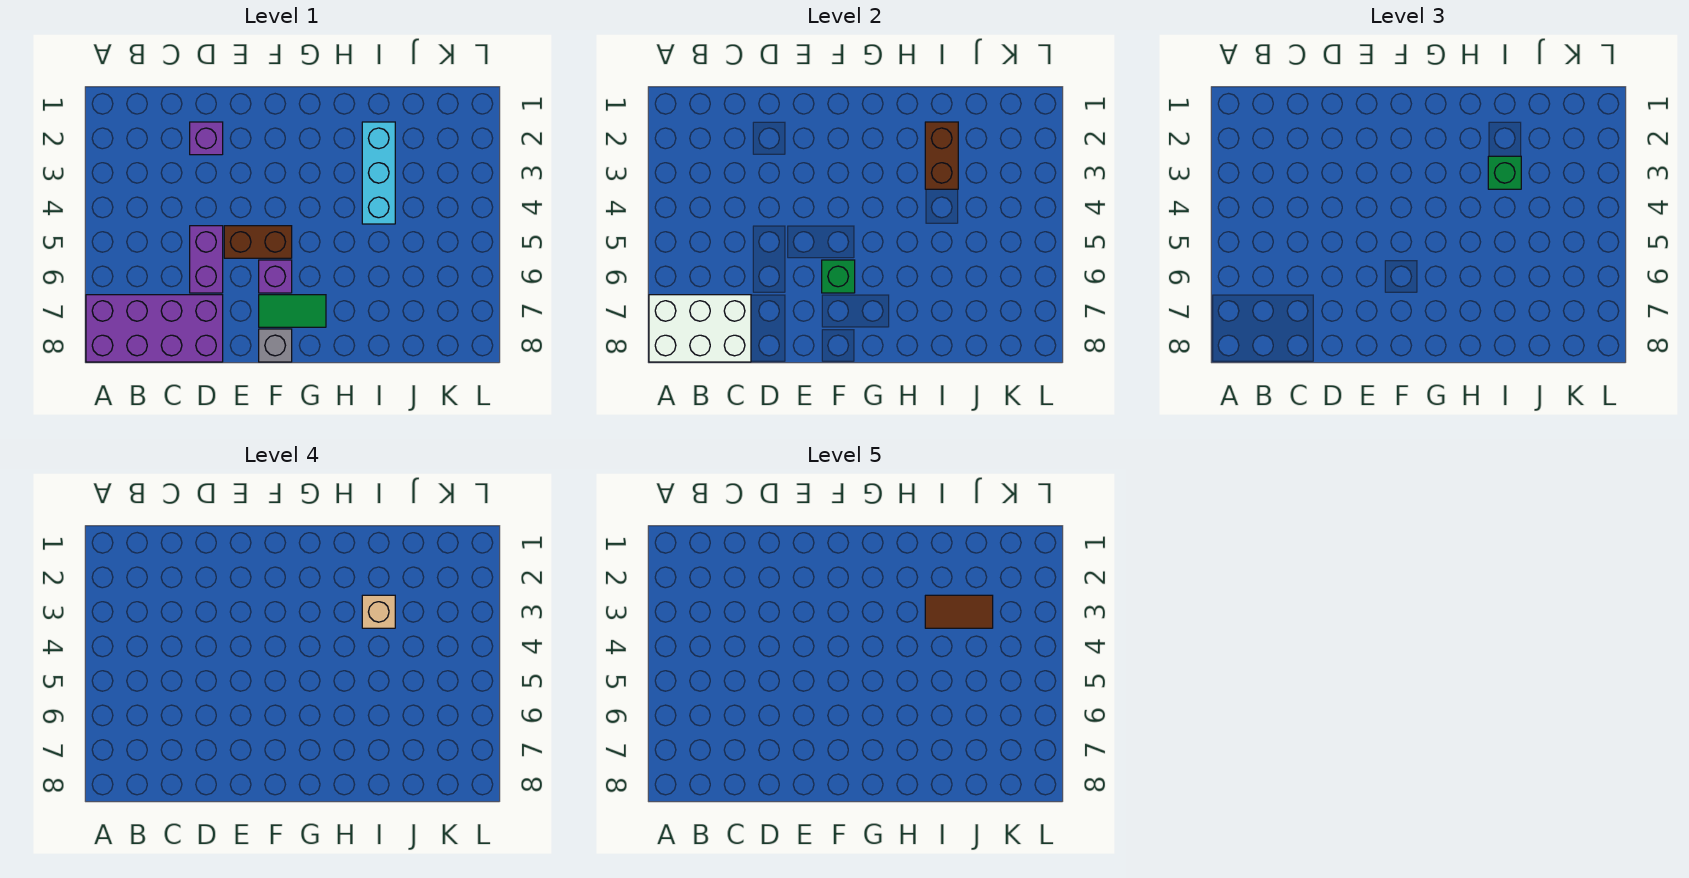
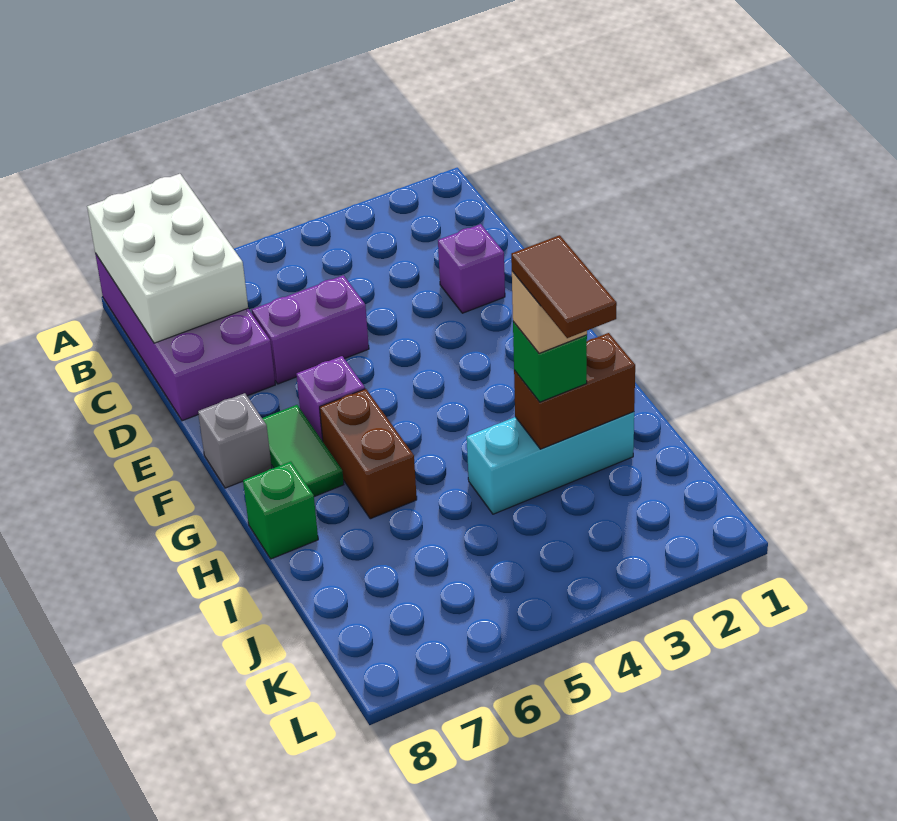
brown 1x2 brick [224,226,292,258] -> brown 1x2 brick moved to [320,389,417,519]
green 1x1 brick [822,260,855,293] -> green 1x1 brick moved to [243,462,318,559]

